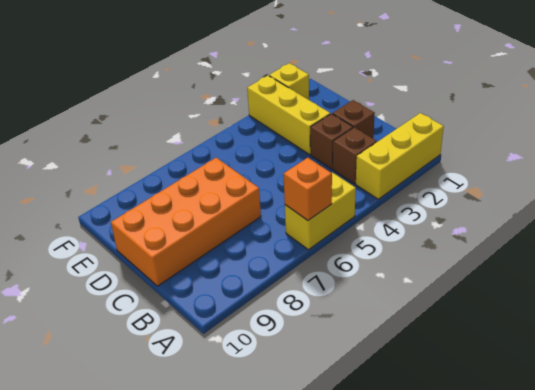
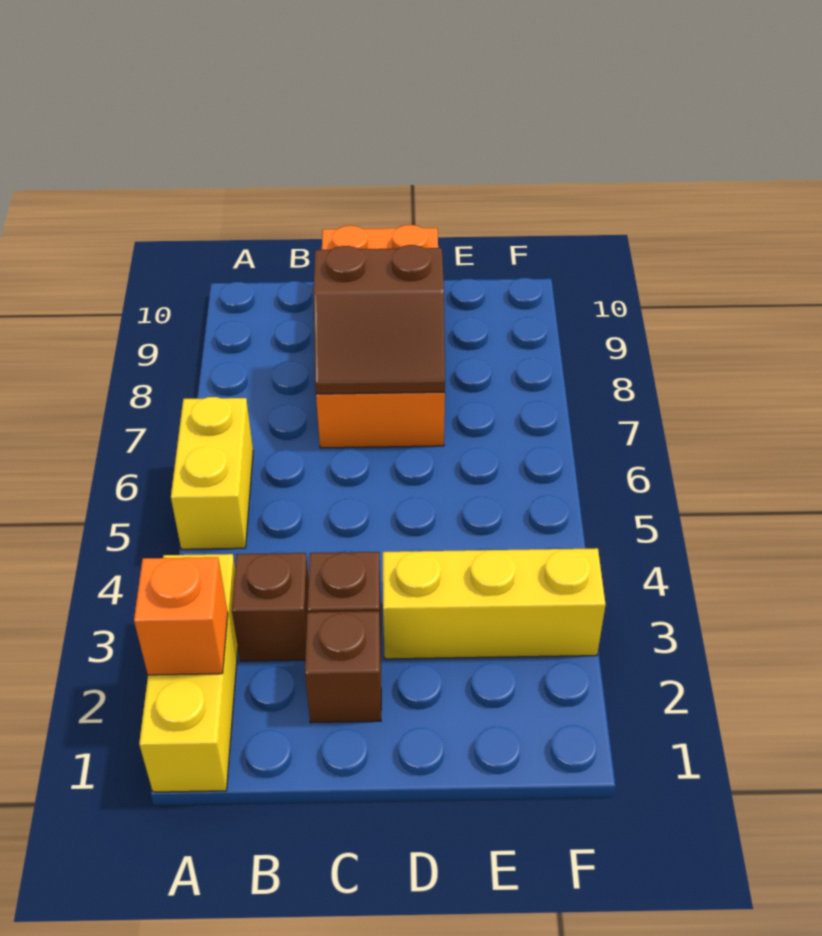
orange 1x1 brick [283,158,332,220] -> orange 1x1 brick moved to [134,557,228,675]
none -> brown 2x2 slope [313,245,445,394]
yellow 1x1 brick [269,63,309,100] -> none

